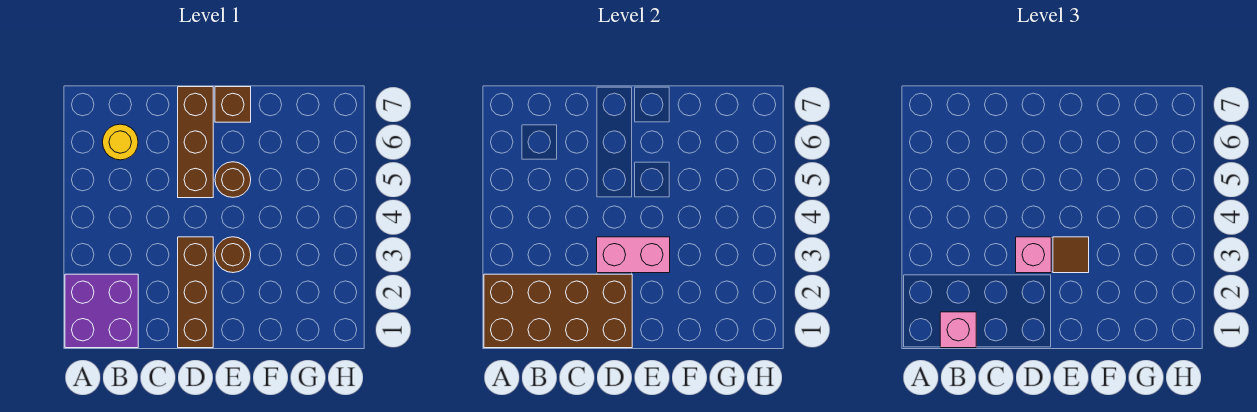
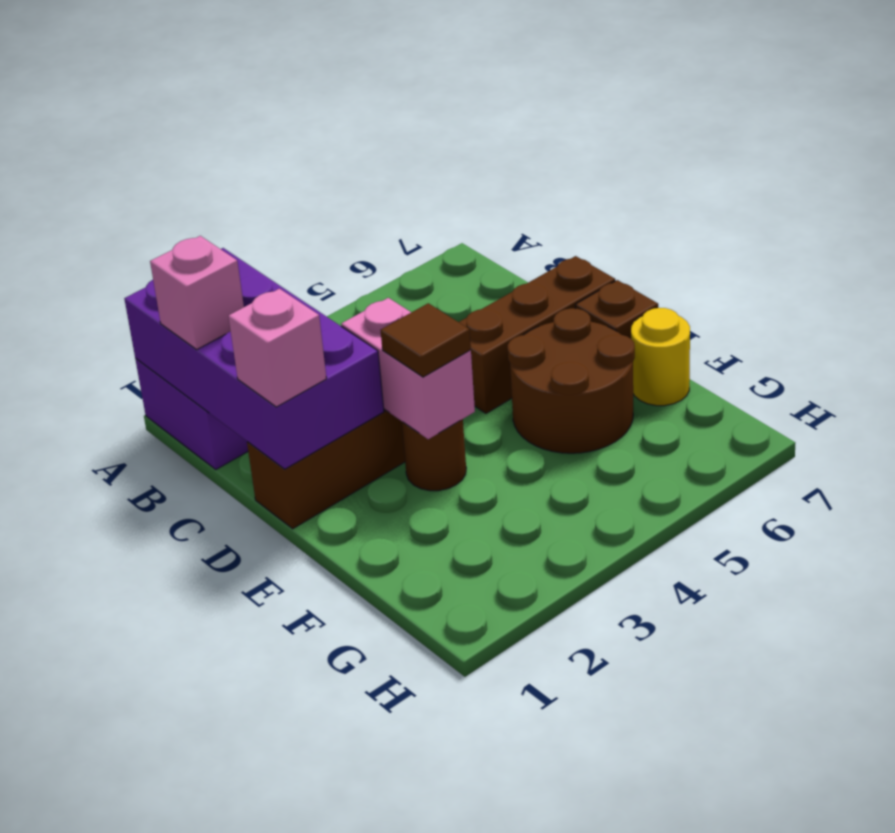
brown 2x4 brick [484,274,632,348] -> purple 2x4 brick [124,248,384,469]
yellow 1x1 round brick [102,124,138,160] -> yellow 1x1 round brick moved to [631,308,690,406]
pink 1x1 brick [1016,237,1051,273] -> pink 1x1 brick moved to [228,289,327,407]
brown 1x1 round brick [215,162,251,197] -> brown 2x2 round brick [507,308,635,453]

